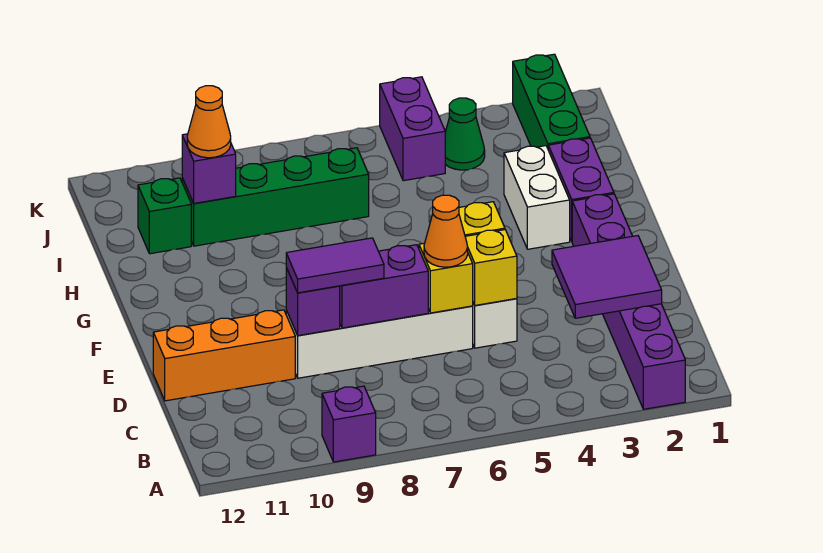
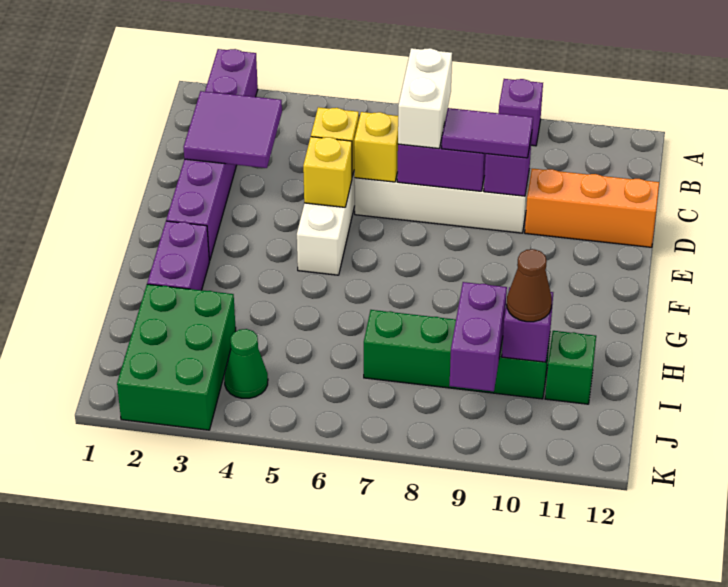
orange 1x1 cone [424,195,468,267] -> none
white 1x2 brick [504,146,570,249] -> white 1x2 brick moved to [398,48,452,148]
green 1x3 brick [513,54,590,148] -> green 2x3 brick [117,284,236,430]
orange 1x1 cone [187,86,231,158] -> brown 1x1 cone [507,249,552,322]
purple 1x2 brick [380,77,445,181] -> purple 1x2 brick moved to [449,282,507,391]

